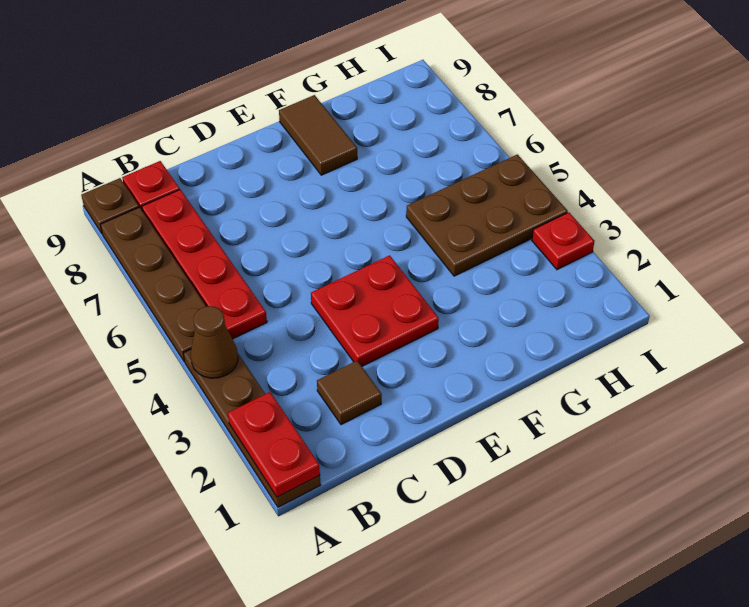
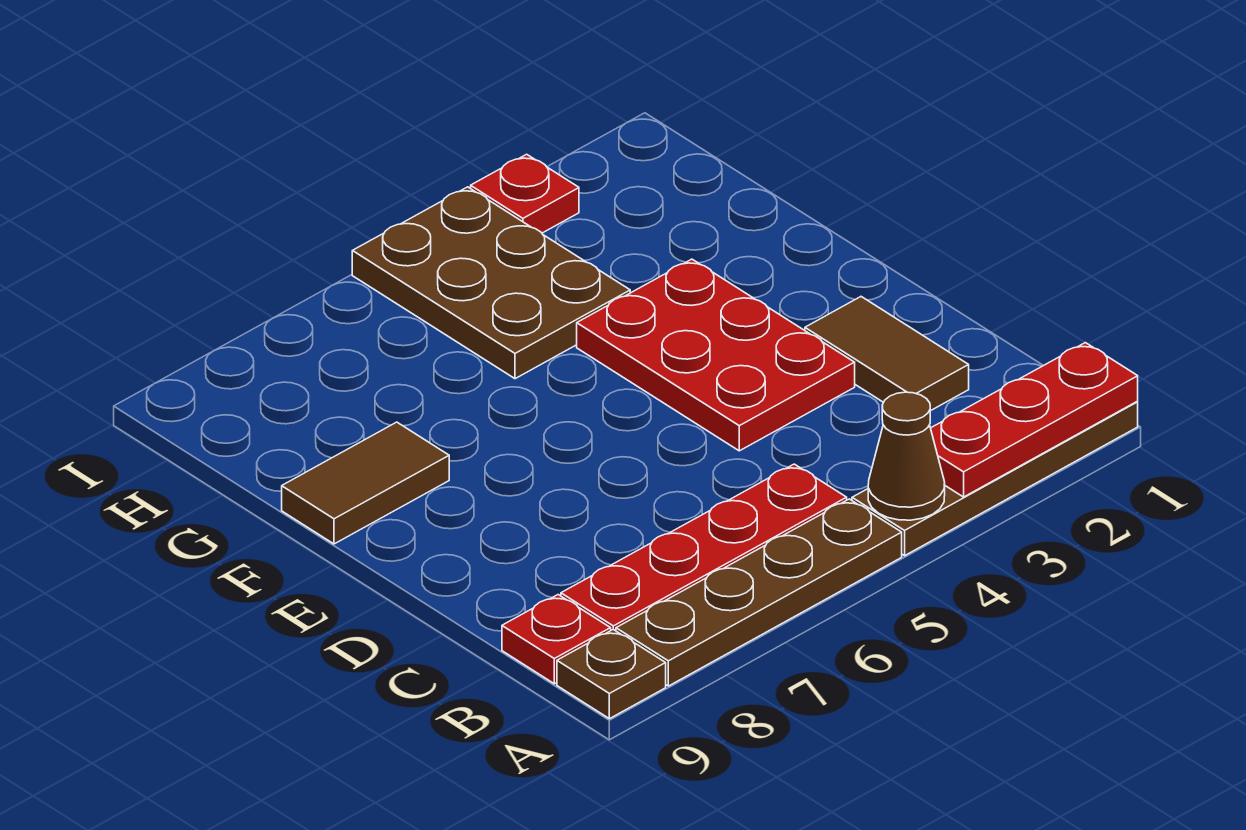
red 1x2 plate [228,392,320,497] -> red 1x3 plate [931,343,1138,497]
brown 1x1 tile [317,361,382,425] -> brown 1x2 tile [805,297,969,411]
red 2x2 plate [311,255,439,366] -> red 2x3 plate [577,259,855,451]

